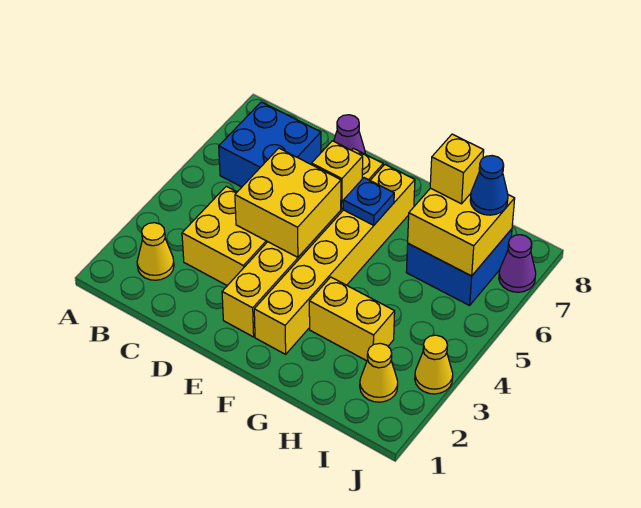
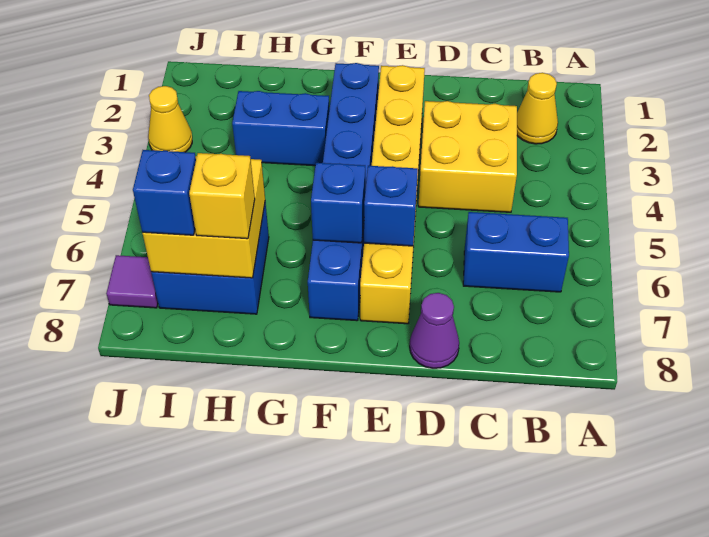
blue 2x2 brick [219,102,321,187] -> blue 1x2 brick [463,212,569,292]
yellow 2x2 brick [235,148,341,257] -> none
yellow 1x1 brick [312,141,363,209] -> blue 1x1 brick [364,166,418,246]
yellow 1x6 brick [254,165,415,354] -> blue 1x6 brick [308,63,379,321]
blue 1x1 plate [343,178,394,225] -> blue 1x1 brick [311,163,365,243]
yellow 1x2 brick [309,277,395,361] -> blue 1x2 brick [232,91,329,166]
yellow 1x1 cone [360,343,398,402] -> none
blue 1x1 cone [470,156,508,215] -> blue 1x1 brick [133,150,196,235]
purple 1x1 cone [499,235,536,292] -> purple 1x1 tile [106,255,158,308]

